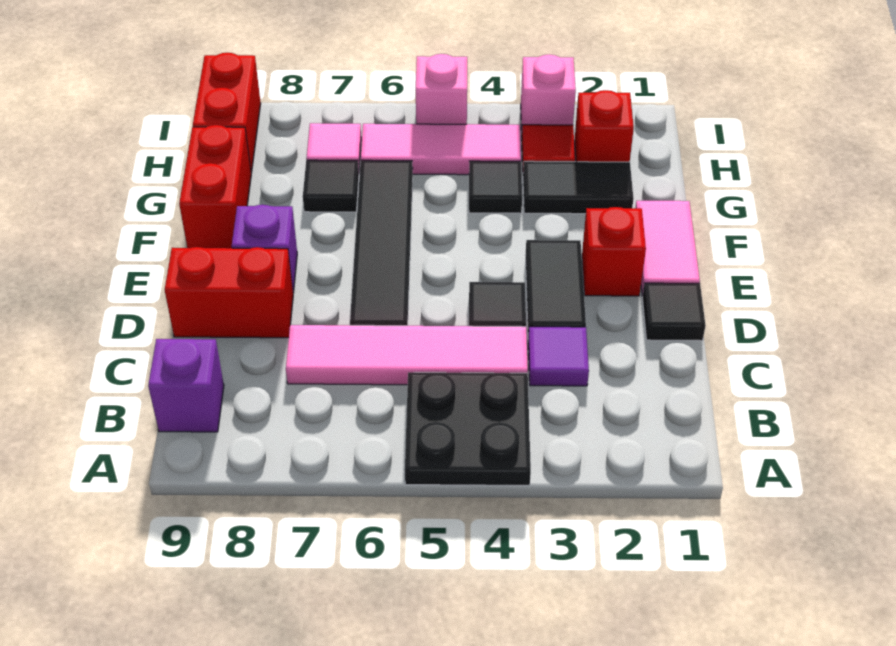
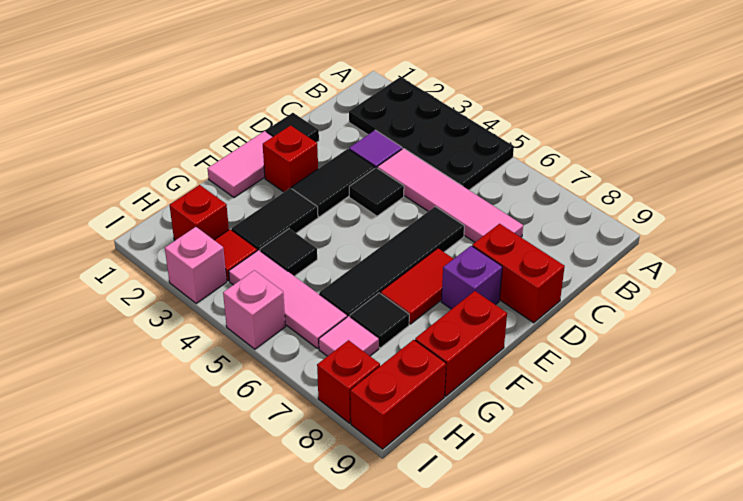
black 2x2 plate [405,372,531,485] -> black 2x4 plate [349,77,514,190]
purple 1x1 brick [148,339,224,432] -> none
none -> red 1x2 tile [381,248,453,324]
black 1x2 tile [523,161,634,214] -> black 1x2 tile turned to [232,188,318,251]
none -> red 1x1 brick [317,340,380,423]

